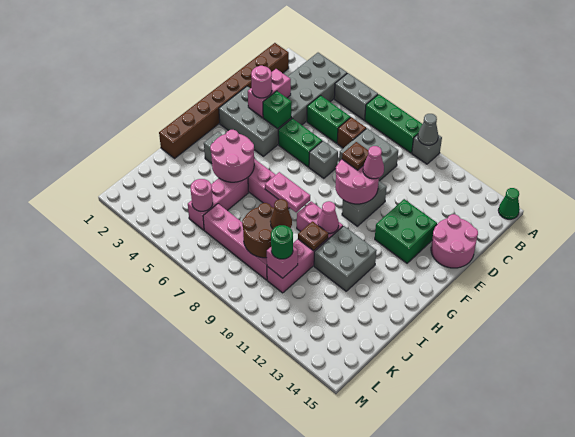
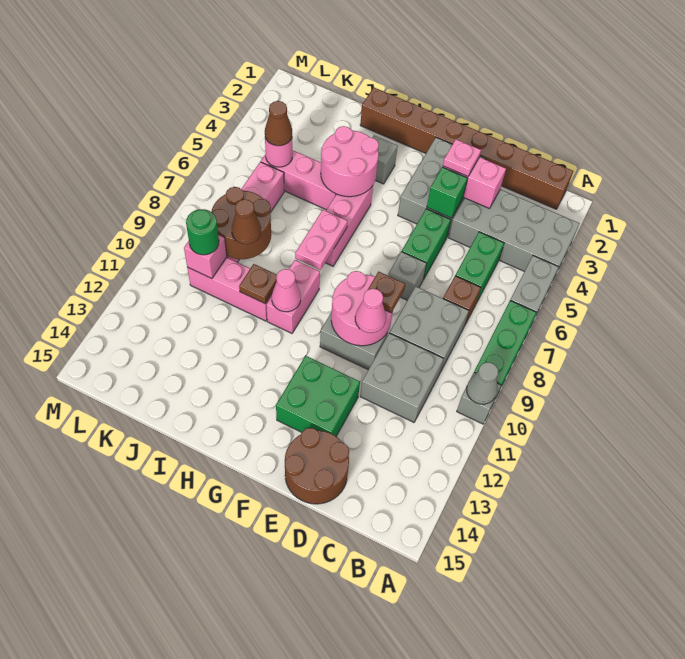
green 1x1 cone [498,188,520,219] -> none
pink 2x2 round brick [431,214,478,268] -> brown 2x2 round brick [285,428,349,504]
pink 1x1 round brick [251,66,272,98] -> pink 1x1 plate [443,139,481,177]
grey 2x2 brick [314,226,377,291] -> grey 2x2 brick moved to [360,333,444,422]
none -> brown 1x1 cone [265,101,292,146]

